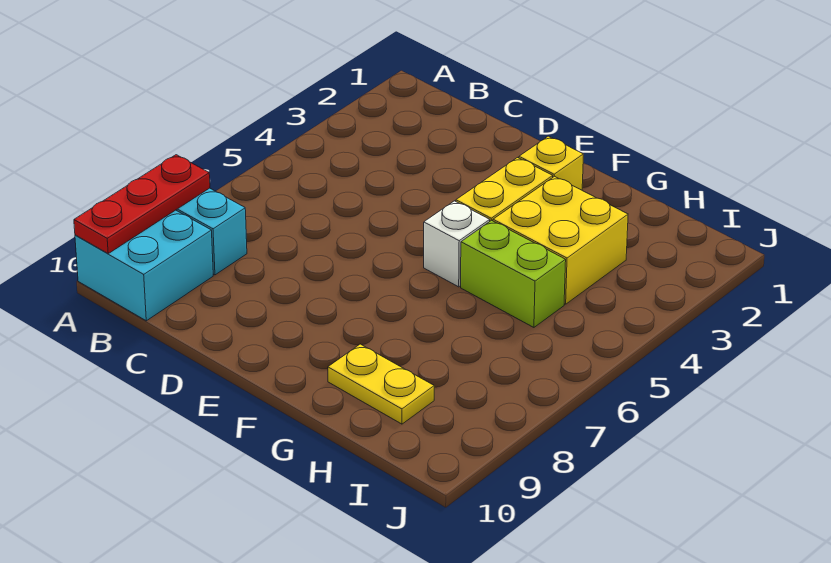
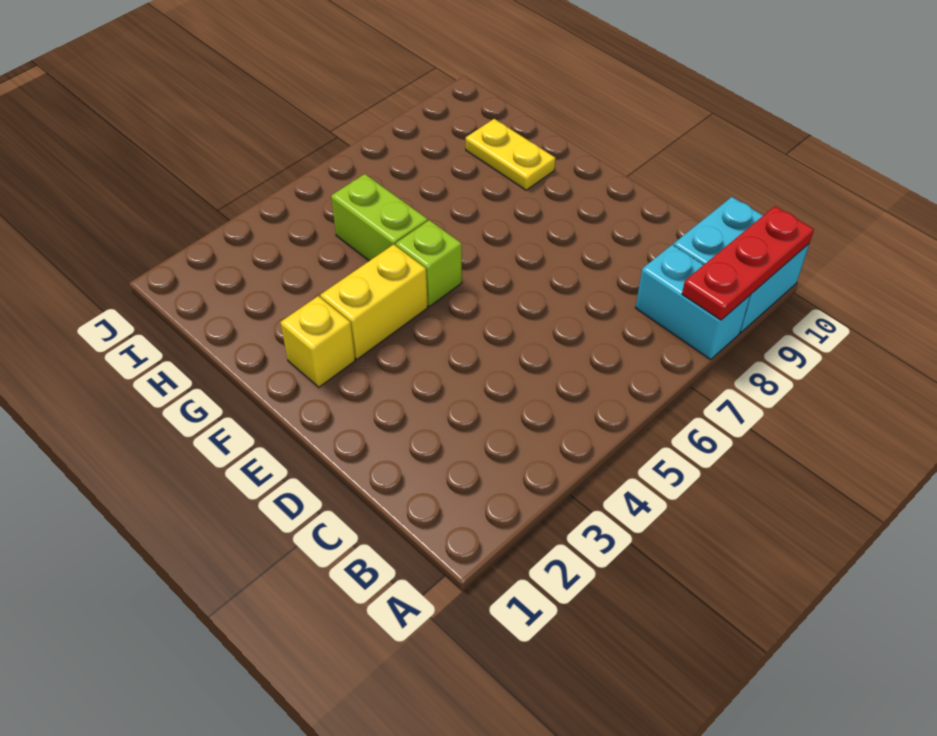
white 1x1 brick [424,201,490,287] -> lime 1x1 brick [395,220,462,307]
yellow 2x2 brick [493,176,628,304] -> none

